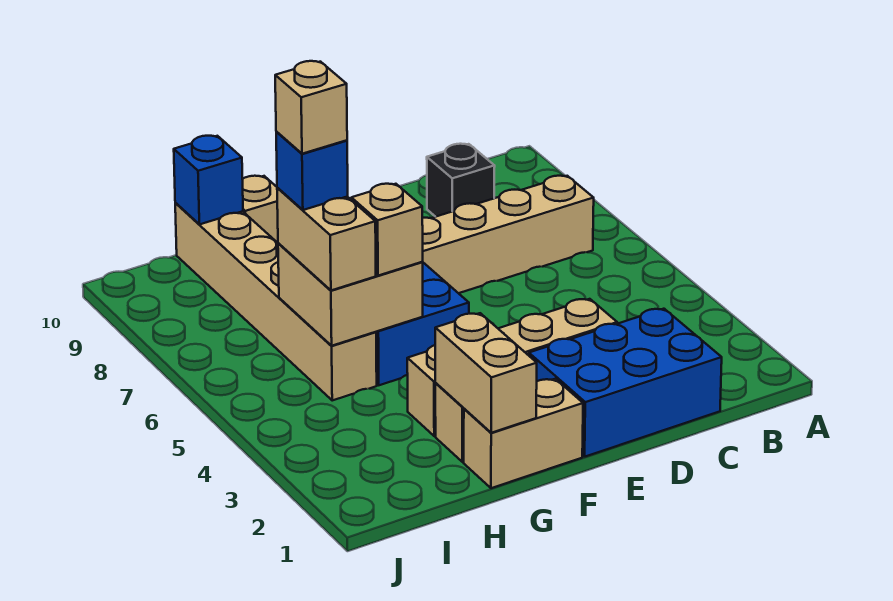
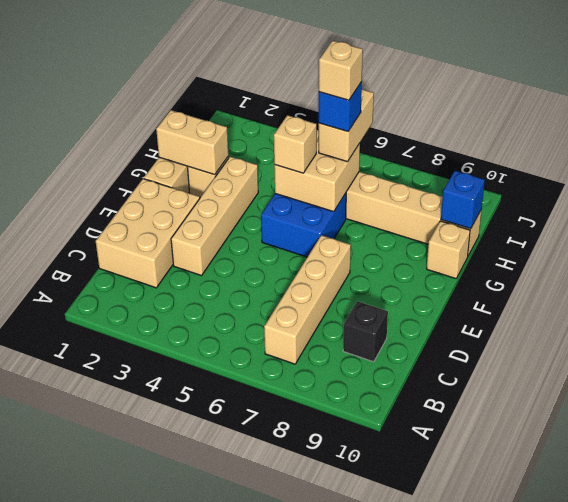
blue 2x3 brick [529,309,722,457] -> tan 2x3 brick [96,179,200,288]
tan 1x2 brick [277,188,376,290] -> tan 1x2 brick turned to [319,89,374,162]

